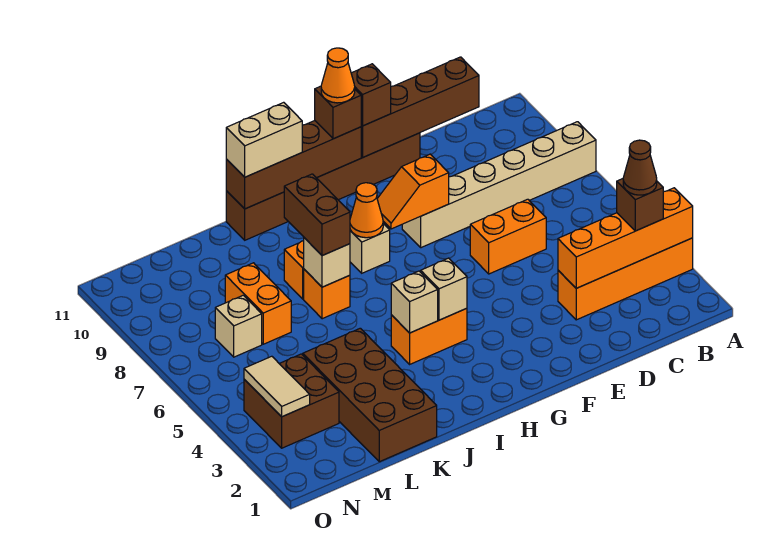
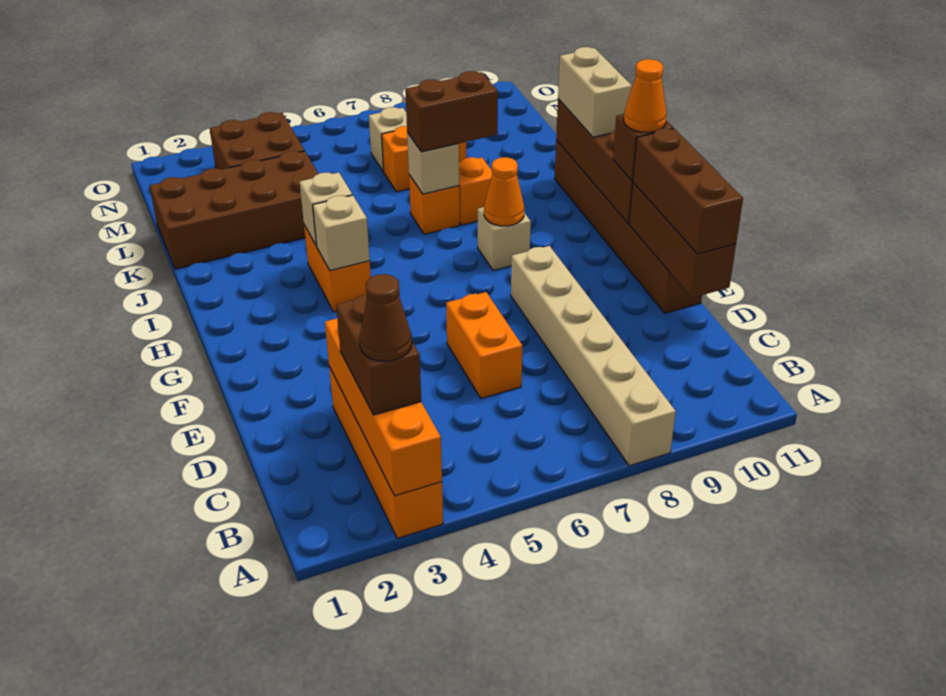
brown 1x1 brick [617,179,663,231] -> brown 1x2 brick [336,295,421,415]
brown 1x4 brick [361,57,479,157] -> brown 1x3 brick [629,183,736,298]
orange 1x2 slope [377,154,449,229] -> none
brown 1x1 brick [351,64,391,126] -> brown 1x3 brick [633,128,743,254]
tan 1x2 tile [244,356,310,417] -> none

